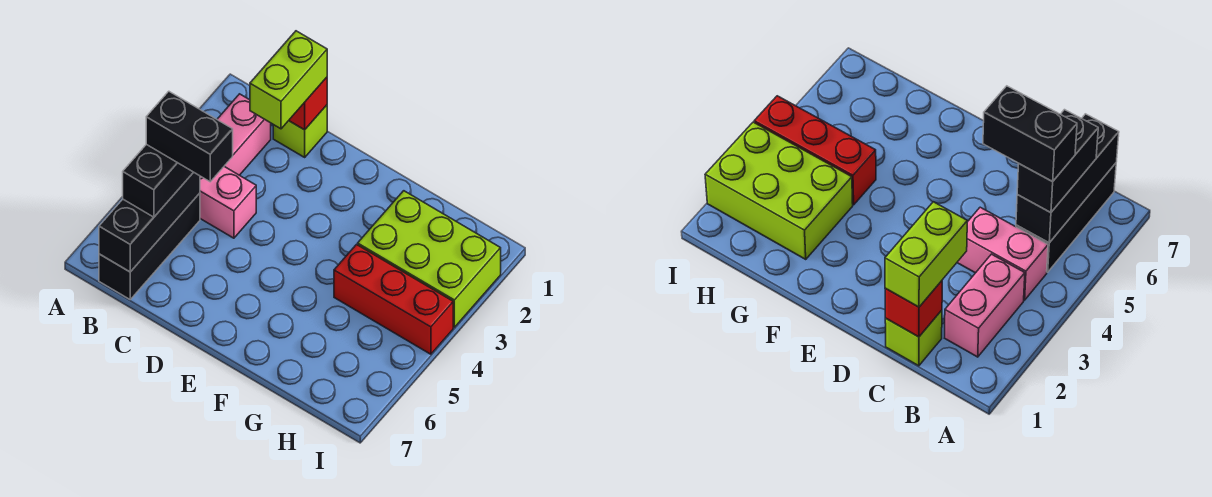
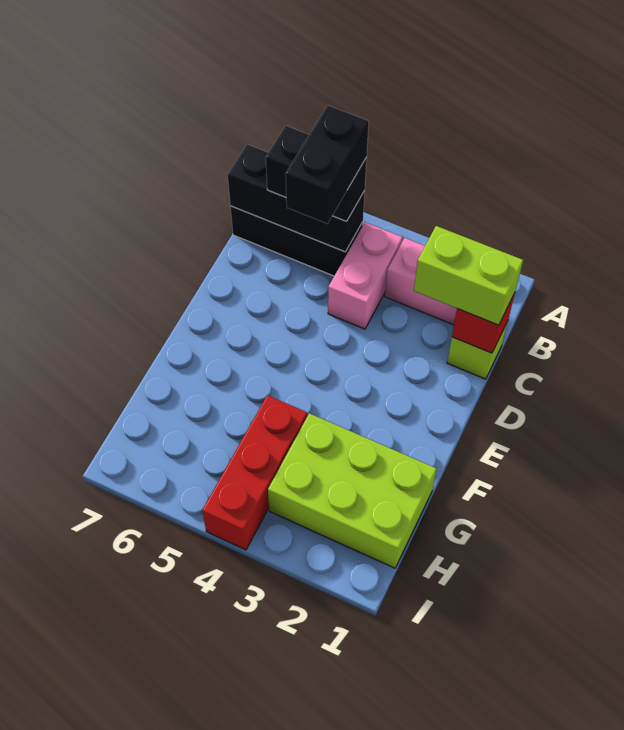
lime 2x3 brick [358,191,501,327] -> lime 2x3 brick turned to [268,413,436,568]

